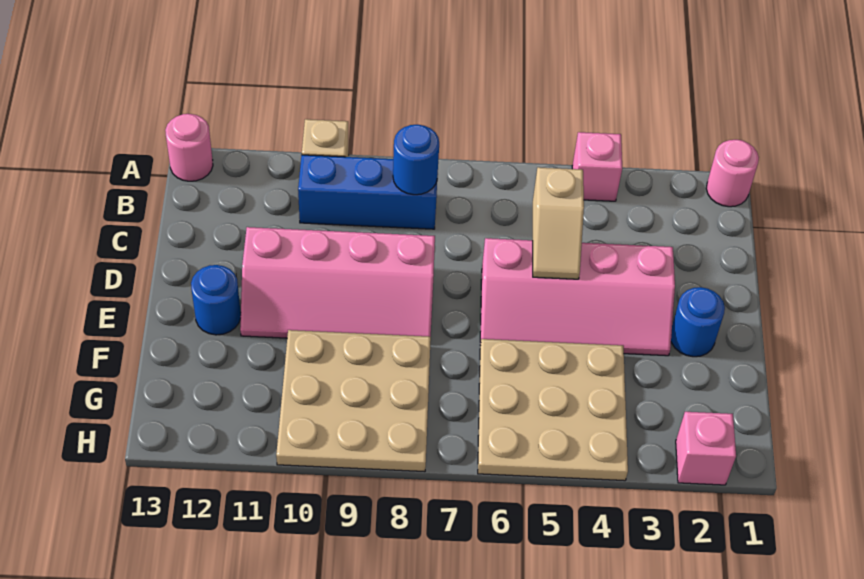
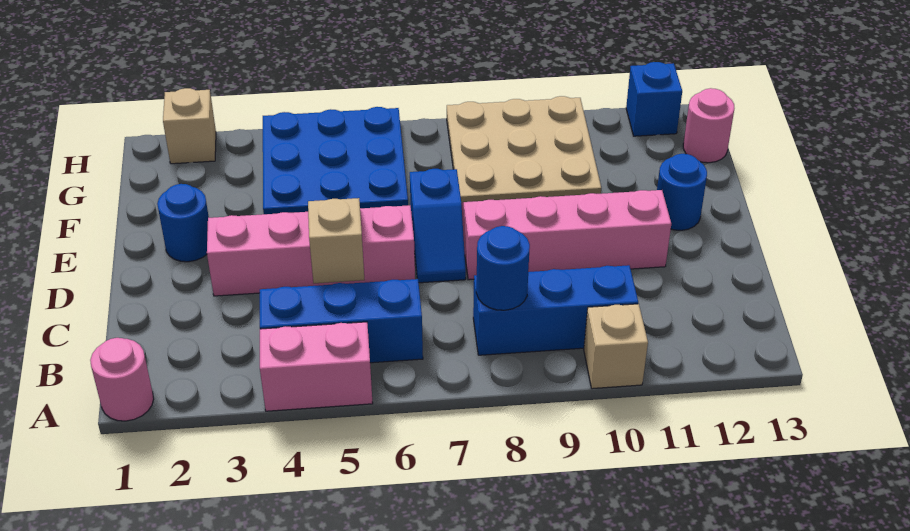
pink 1x1 brick [572,132,622,201] -> pink 1x2 brick [260,322,373,411]
pink 1x1 round brick [165,114,213,181] -> pink 1x1 round brick moved to [683,88,735,163]
none -> blue 1x3 brick [260,279,423,363]
none -> blue 1x2 slope [410,169,466,283]
tan 3x3 plate [478,339,628,481] -> blue 3x3 plate [263,107,408,214]
pink 1x1 brick [676,412,736,485] -> tan 1x1 brick [163,88,216,164]
none -> blue 1x1 brick [626,62,682,136]

